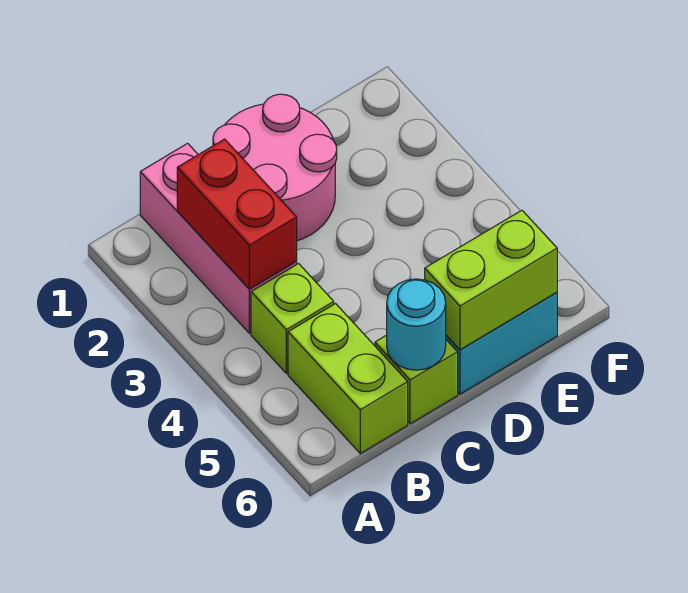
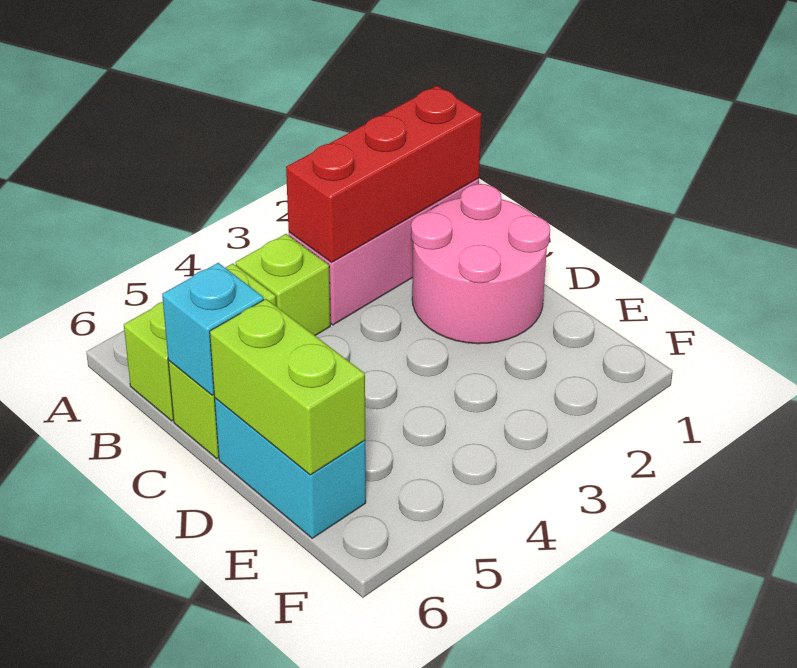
red 1x2 brick [177,139,297,289] -> red 1x3 brick [286,86,482,262]
cyan 1x1 round brick [387,279,446,370] -> cyan 1x1 brick [162,263,264,395]

